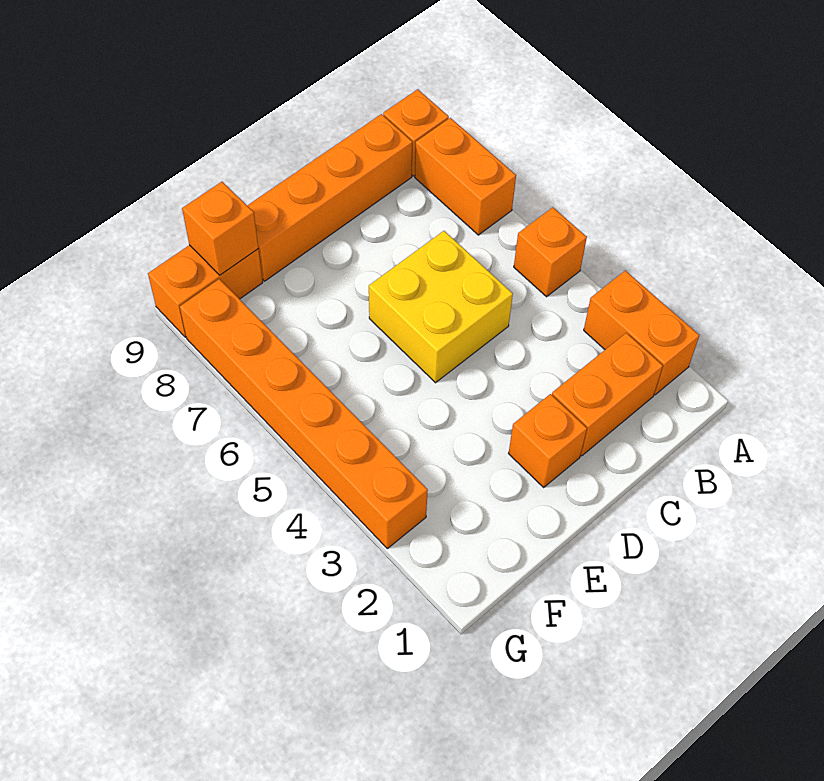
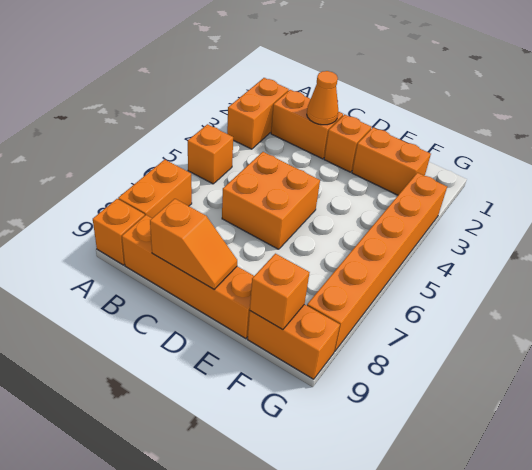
none -> orange 1x1 cone [307,71,338,125]
yellow 2x2 brick [369,231,513,383] -> orange 2x2 brick [222,152,320,249]
none -> orange 1x2 slope [150,199,237,289]
none -> orange 1x2 brick [352,127,431,195]

